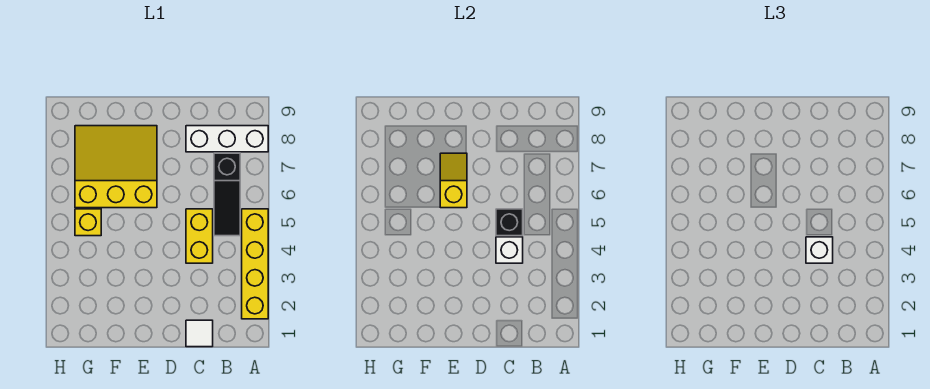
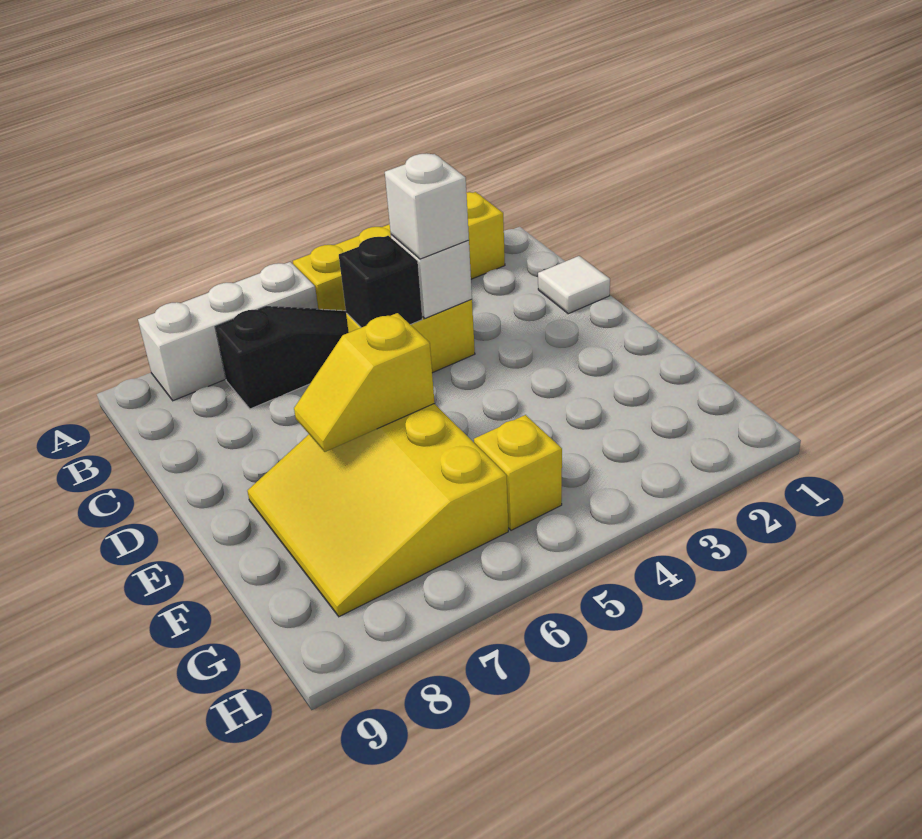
white 1x3 brick [186,126,268,152] -> white 1x3 brick turned to [138,262,318,401]

